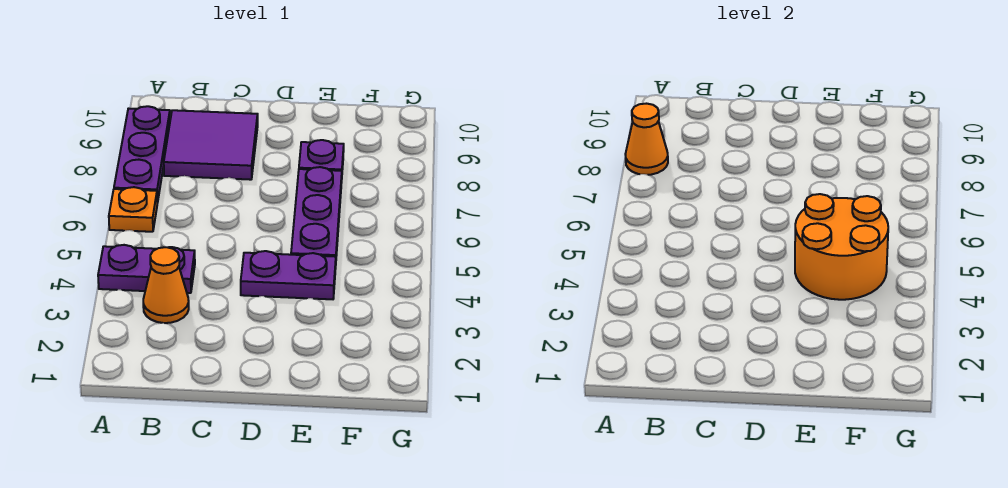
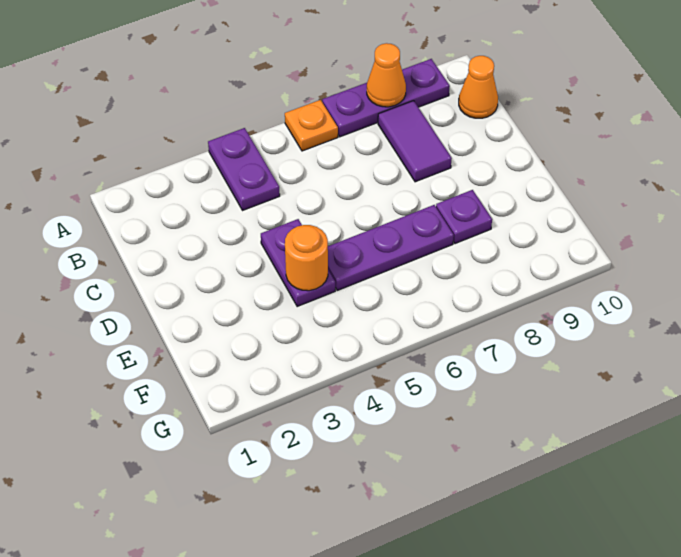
orange 1x1 cone [143,247,189,323] -> orange 1x1 cone moved to [459,56,498,118]
purple 2x2 tile [164,110,258,180] -> purple 1x2 tile [378,101,452,182]
orange 2x2 round brick [795,194,888,300] -> orange 1x1 round brick [285,225,328,291]

